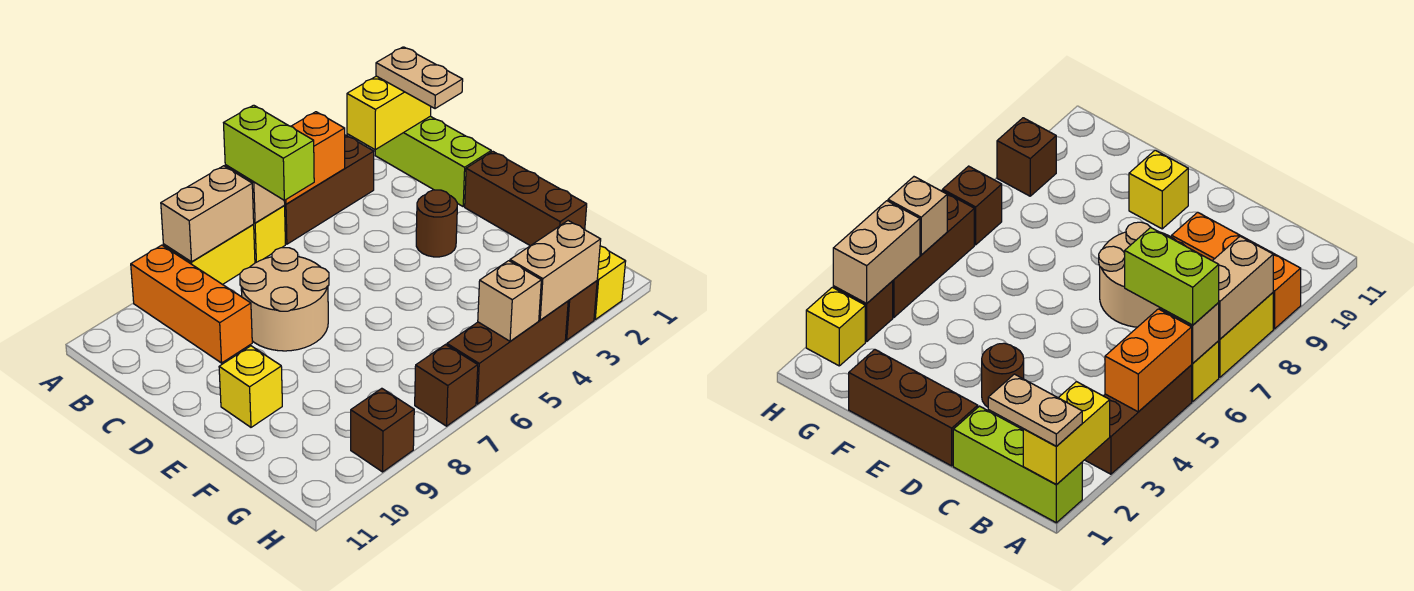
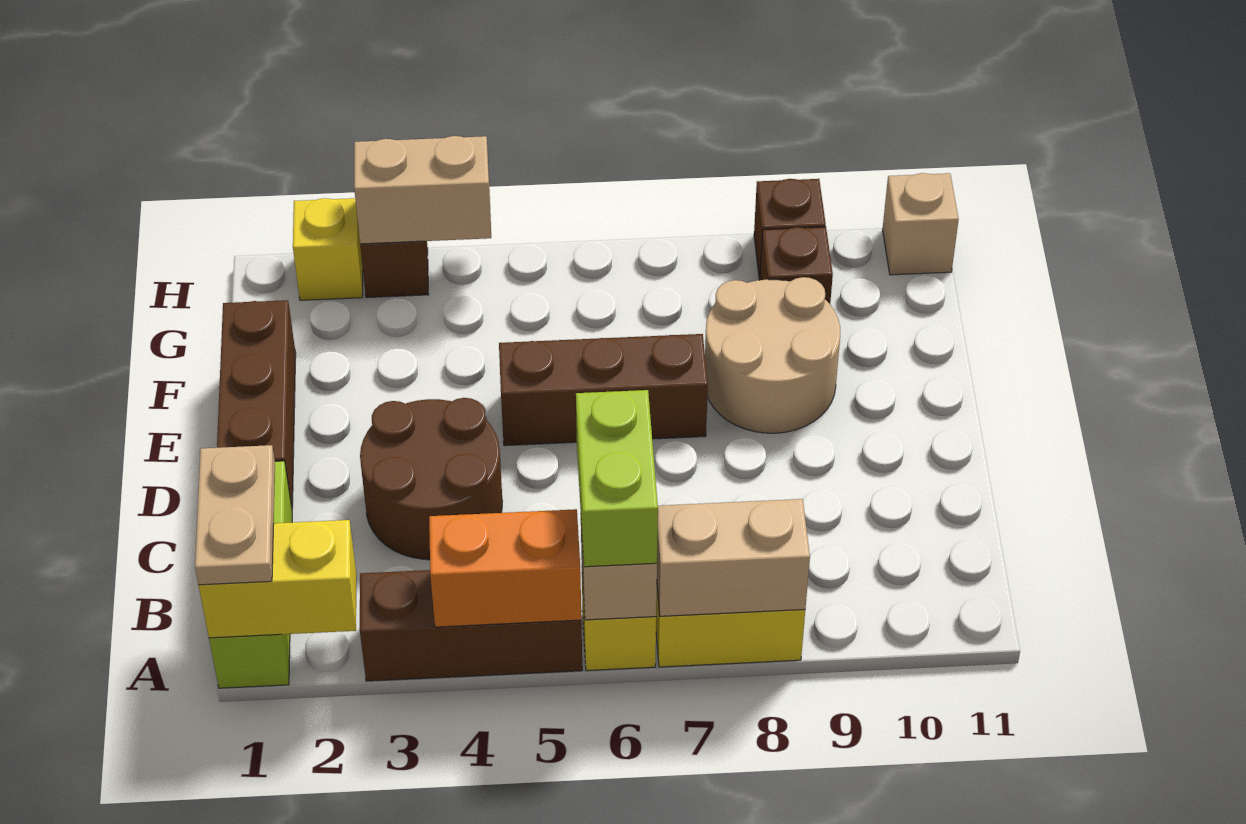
orange 1x3 brick [131,245,252,363] -> none
tan 2x2 round brick [240,248,329,351] -> tan 2x2 round brick moved to [705,277,840,433]
brown 1x1 round brick [416,190,457,257] -> brown 2x2 round brick [360,398,502,560]
yellow 1x1 brick [219,346,282,427] -> none
brown 1x3 brick [447,301,568,404] -> brown 1x3 brick moved to [499,334,708,446]
tan 1x1 brick [478,261,541,341] -> tan 1x1 brick moved to [883,173,959,275]
brown 1x1 brick [415,345,478,426] -> brown 1x1 brick moved to [760,227,833,304]

